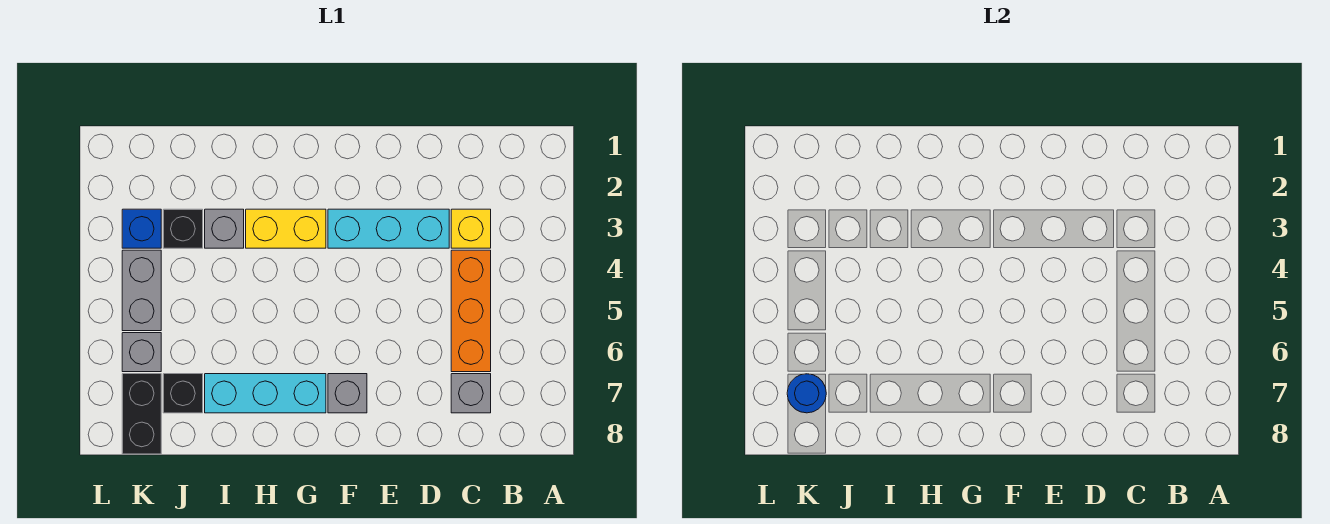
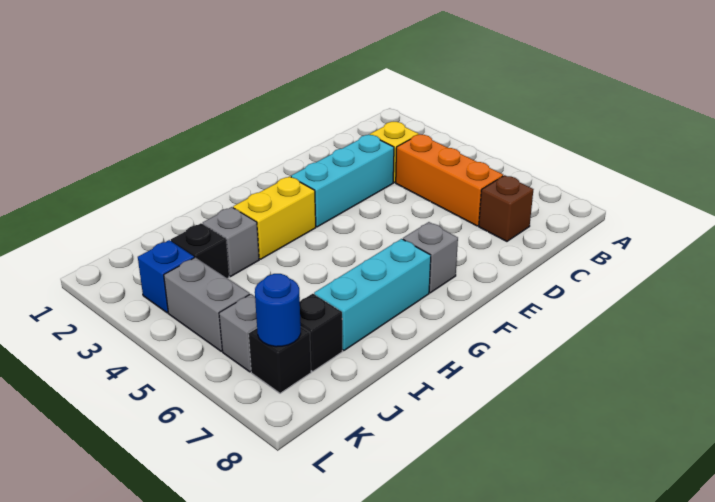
grey 1x1 brick [451,374,491,413] -> brown 1x1 brick [479,175,534,241]
black 1x2 brick [122,374,161,454] -> black 1x1 brick [249,327,311,393]

